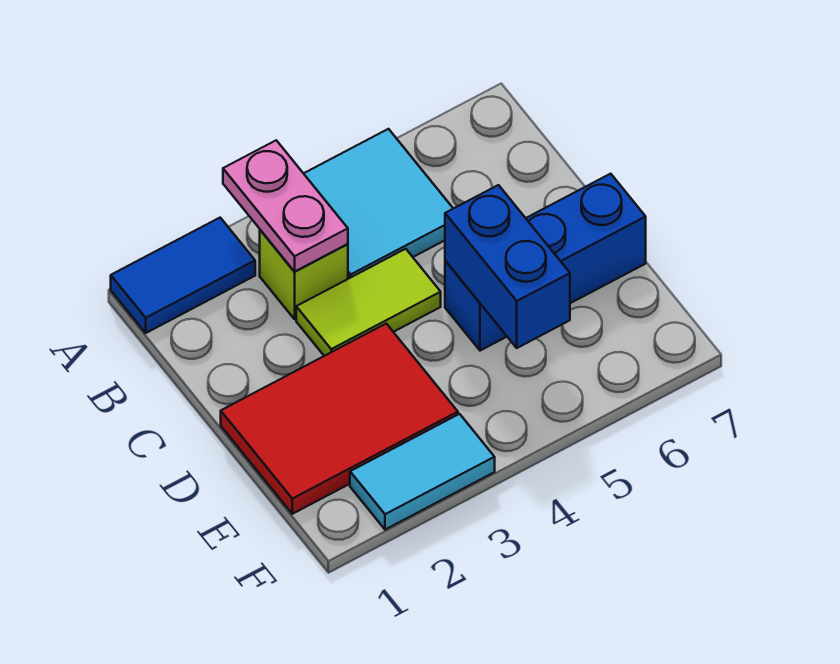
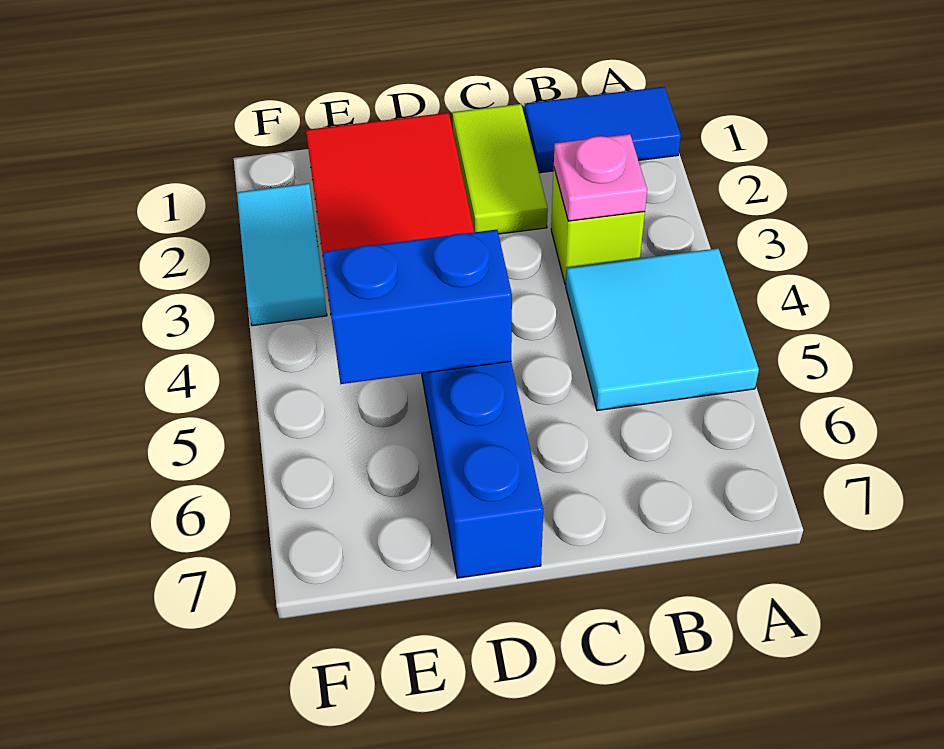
blue 1x2 tile [111,218,255,333] -> blue 1x2 tile turned to [525,87,681,173]
pink 1x2 plate [223,140,348,271] -> pink 1x1 plate [554,134,647,221]
lime 1x2 tile [296,249,441,356] -> lime 1x2 tile moved to [452,104,548,234]

